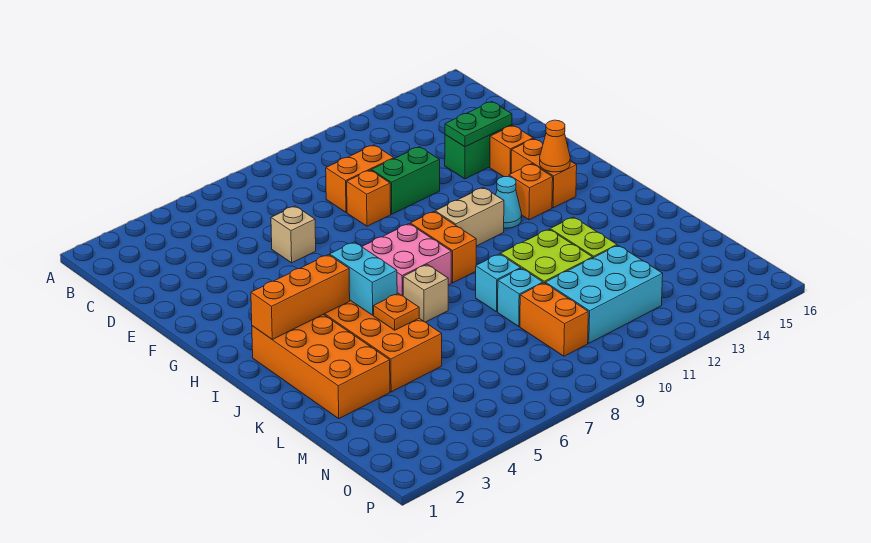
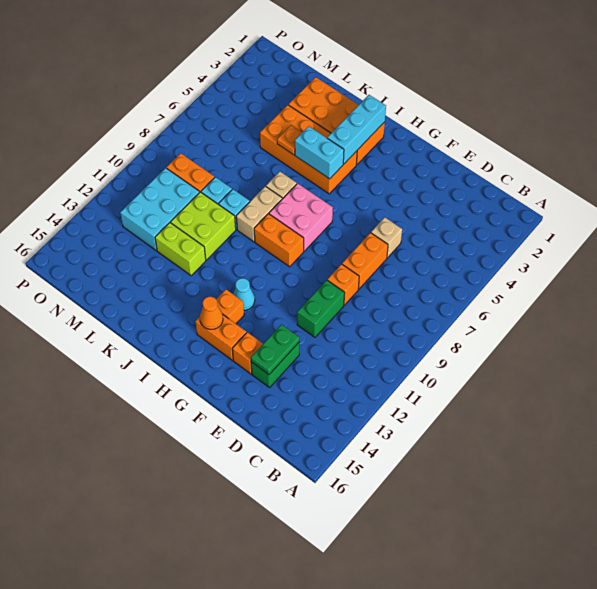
orange 1x2 brick [326,145,394,212] -> orange 1x2 brick moved to [342,233,388,289]
tan 1x2 brick [435,187,504,246] -> tan 1x2 brick moved to [236,186,282,242]
orange 1x3 brick [251,255,350,339] -> cyan 1x3 brick [327,95,386,164]

